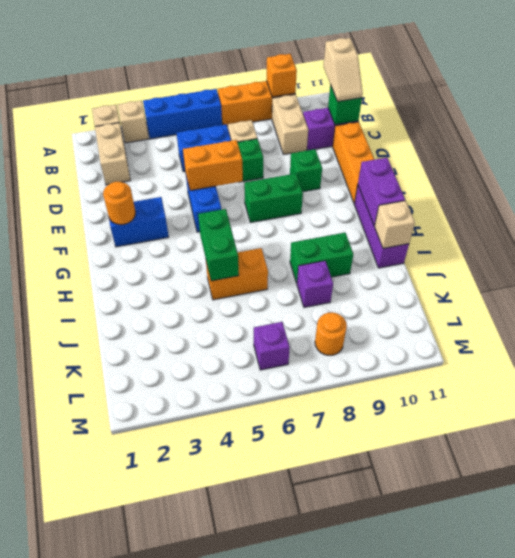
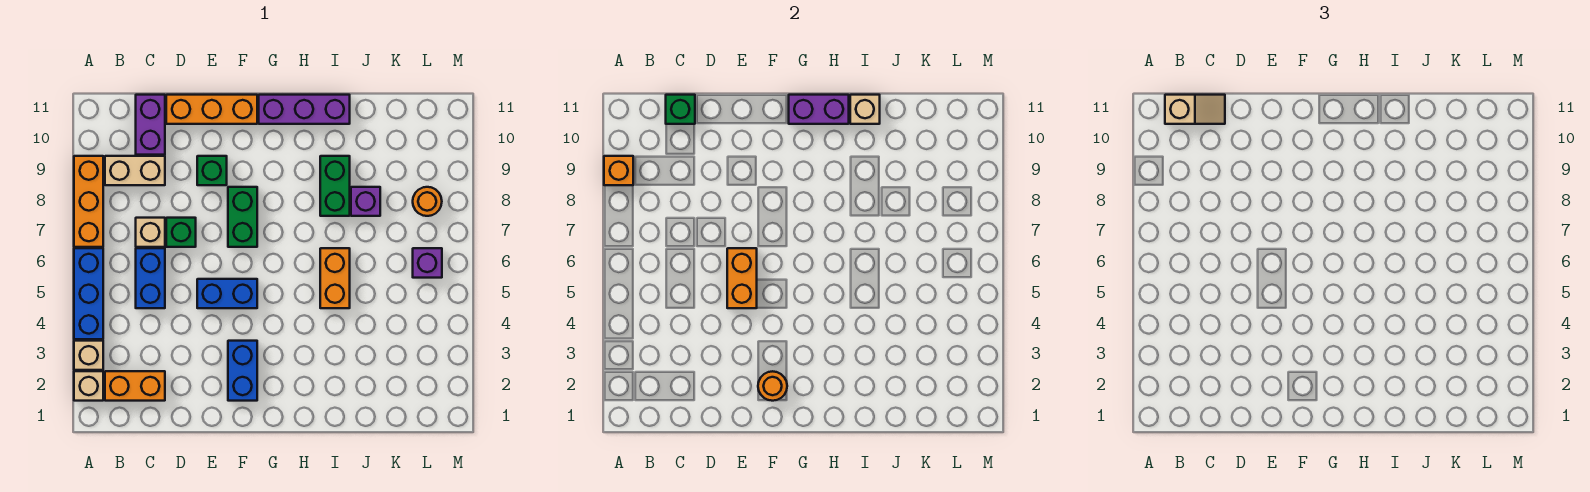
tan 1x2 brick [95,123,130,185] -> orange 1x2 brick [105,371,165,401]
green 1x2 brick [198,209,239,281] -> none

